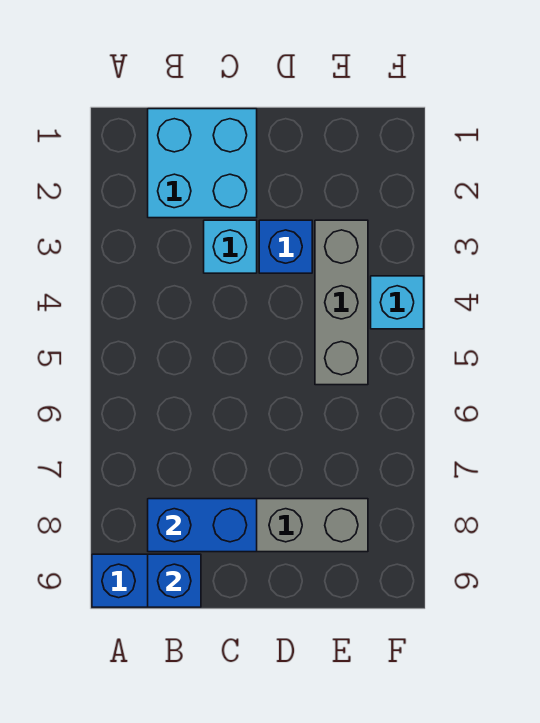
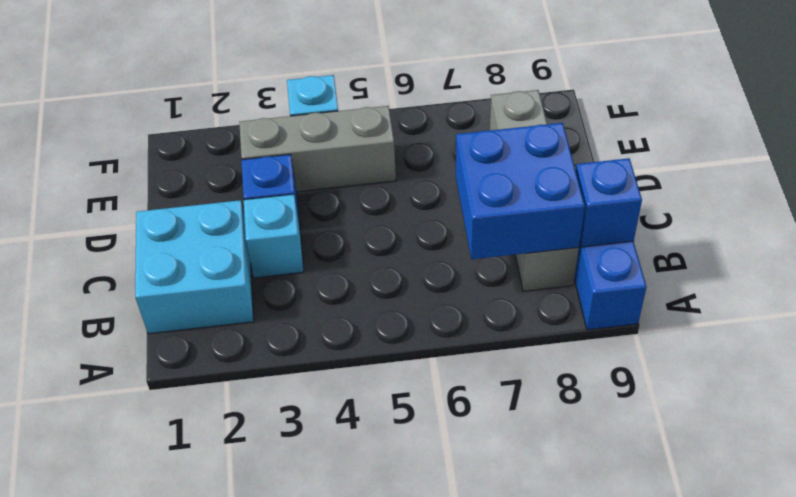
blue 1x2 brick [148,499,257,552] -> blue 2x2 brick [456,123,585,259]

